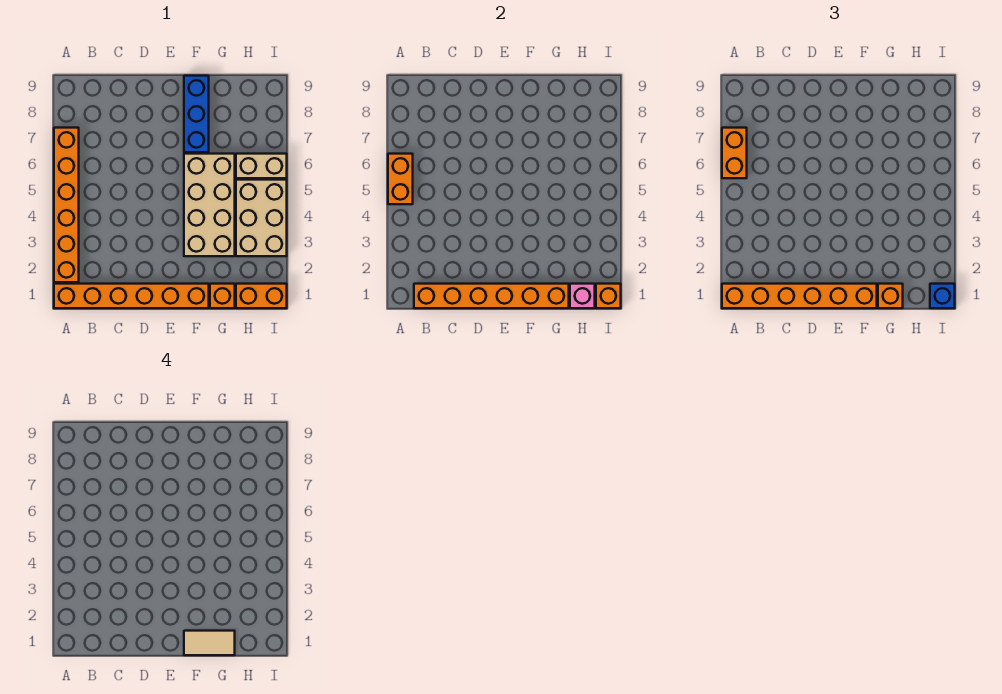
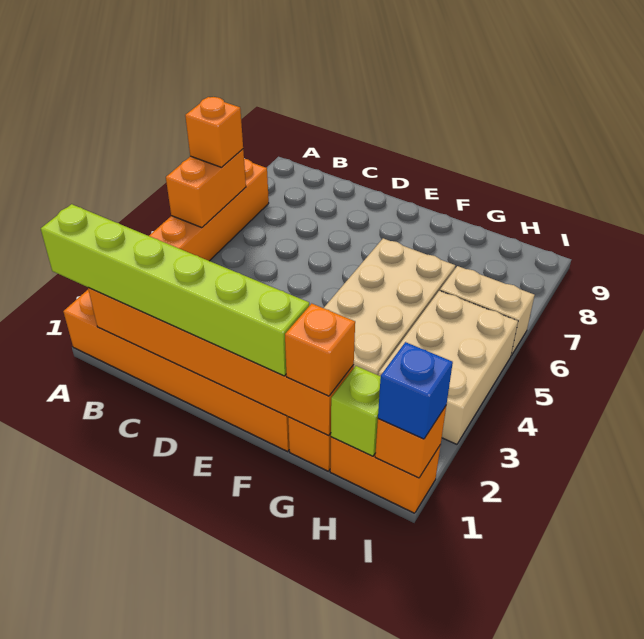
orange 1x6 brick [722,284,877,308] -> lime 1x6 brick [41,204,309,376]
orange 1x2 brick [722,128,747,178] -> orange 1x1 brick [185,97,243,167]
tan 1x2 tile [184,631,235,655] -> none
blue 1x3 brick [184,76,209,152] -> none
pink 1x1 brick [570,284,595,308] -> lime 1x1 brick [331,366,381,456]

